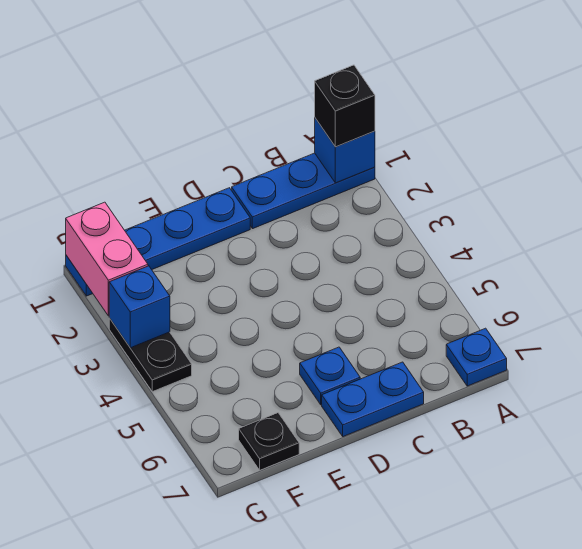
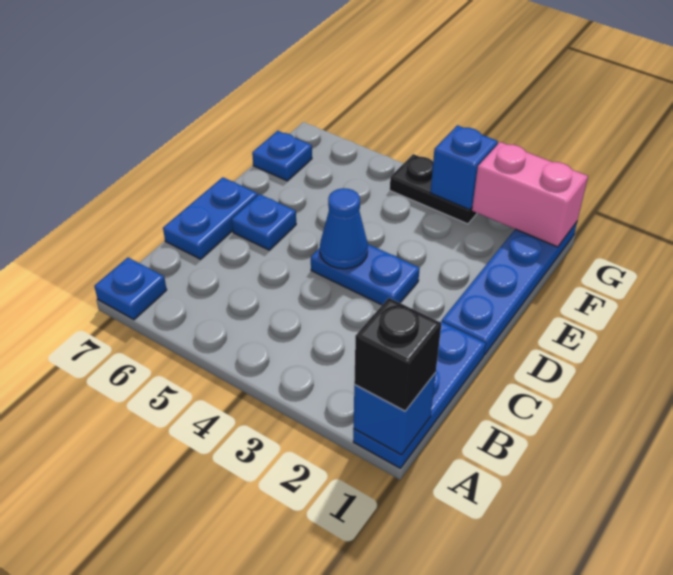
none -> blue 1x2 plate [311,244,420,305]
none -> blue 1x1 cone [320,188,368,269]
black 1x1 plate [239,413,299,470] -> blue 1x1 plate [252,131,312,181]

